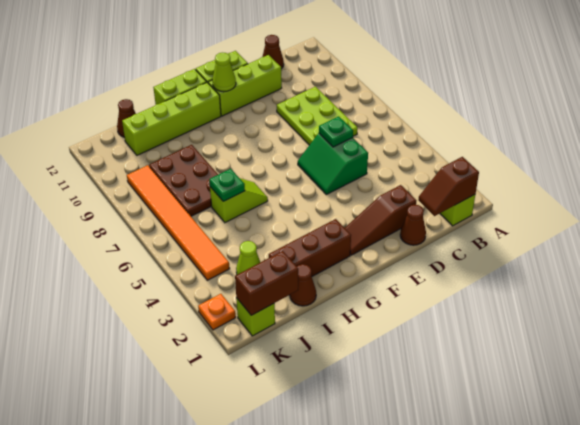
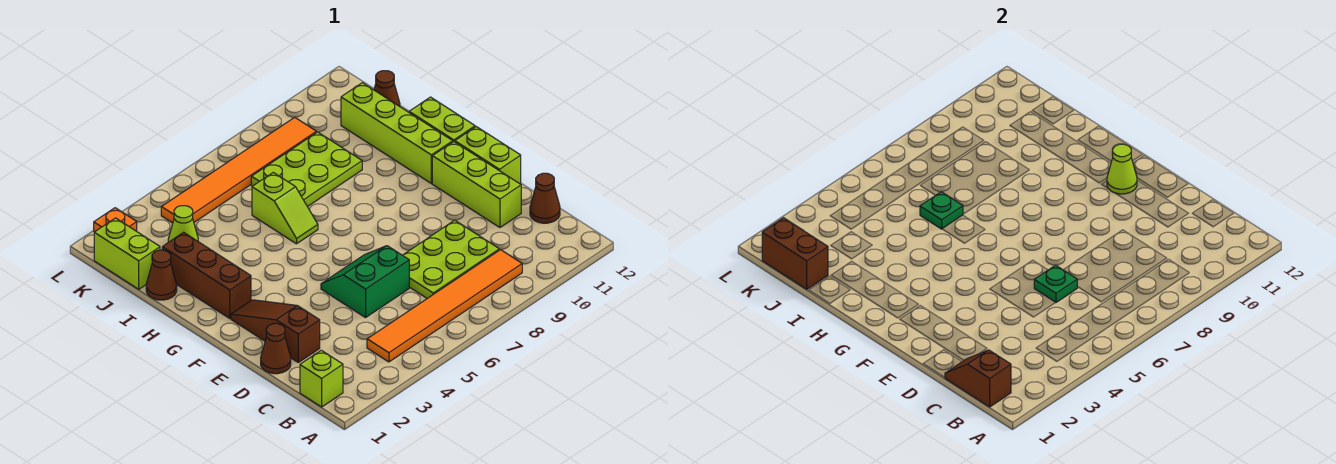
none -> orange 1x6 tile [367,250,522,362]
brown 2x3 plate [149,145,218,216] -> lime 2x3 plate [251,132,362,207]
lime 1x1 brick [236,298,275,336] -> lime 1x2 brick [94,218,160,289]

